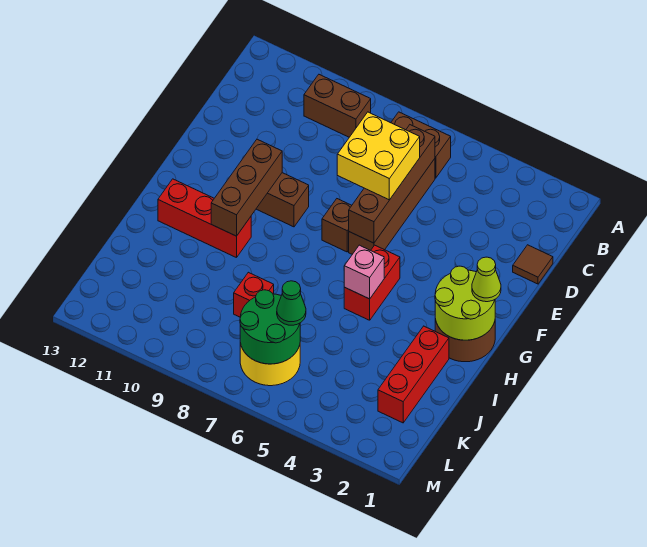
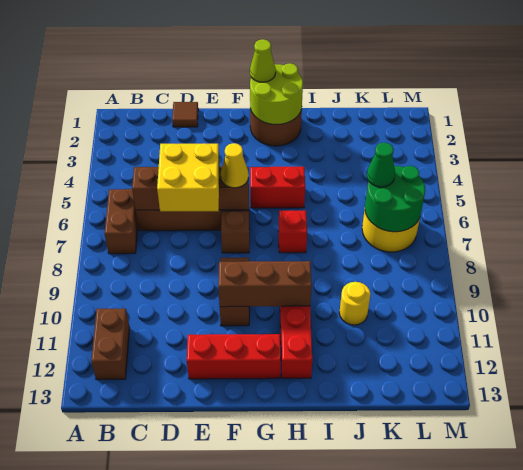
brown 1x2 brick [304,75,371,137] -> brown 1x2 brick moved to [91,309,130,380]
none -> yellow 1x1 cone [221,143,249,188]
pink 1x1 brick [344,245,384,299] -> none
red 1x3 brick [378,326,449,423] -> red 1x3 brick moved to [187,334,281,379]
red 1x1 brick [234,272,274,317] -> red 1x1 brick moved to [279,210,307,253]
none -> yellow 1x1 round brick [339,282,370,325]

